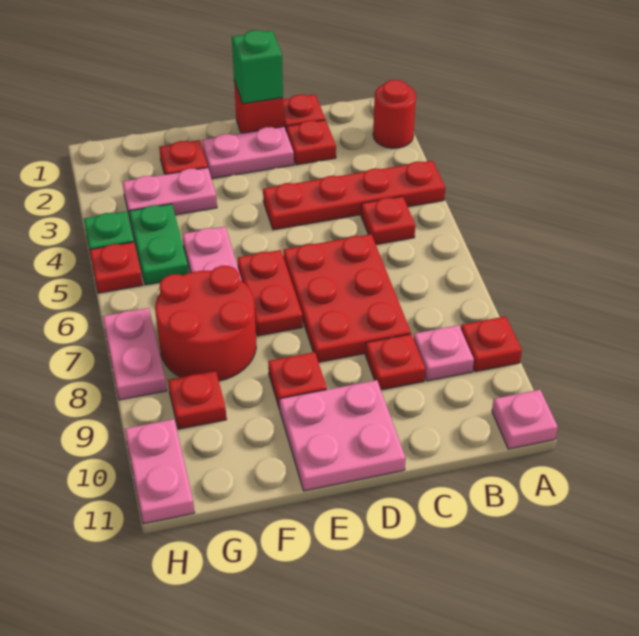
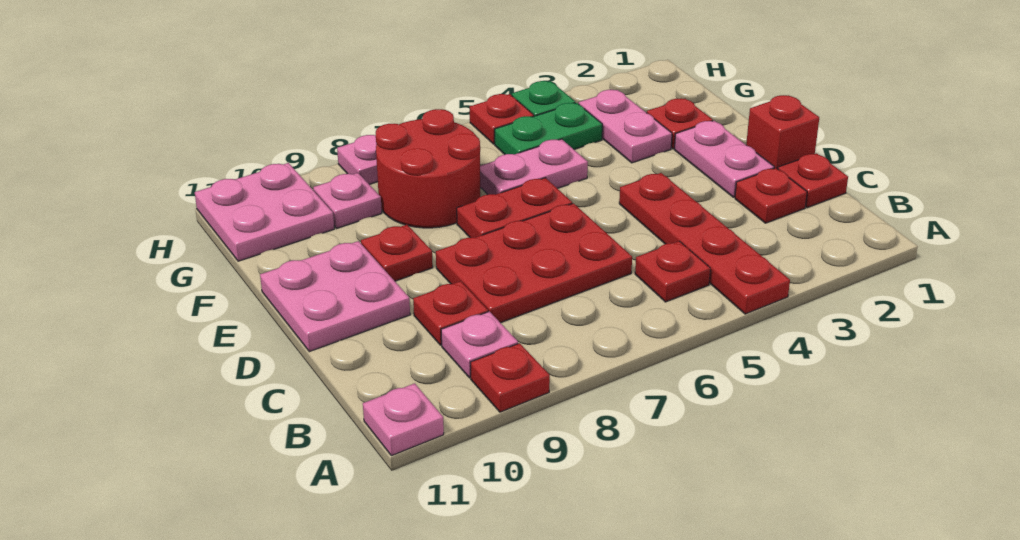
red 1x1 round brick [373,80,416,148] -> none
green 1x1 brick [232,30,283,104] -> none
red 1x1 plate [168,371,227,429] -> pink 1x1 plate [313,173,382,228]
pink 1x2 plate [125,419,194,524] -> pink 2x2 plate [195,163,334,261]

